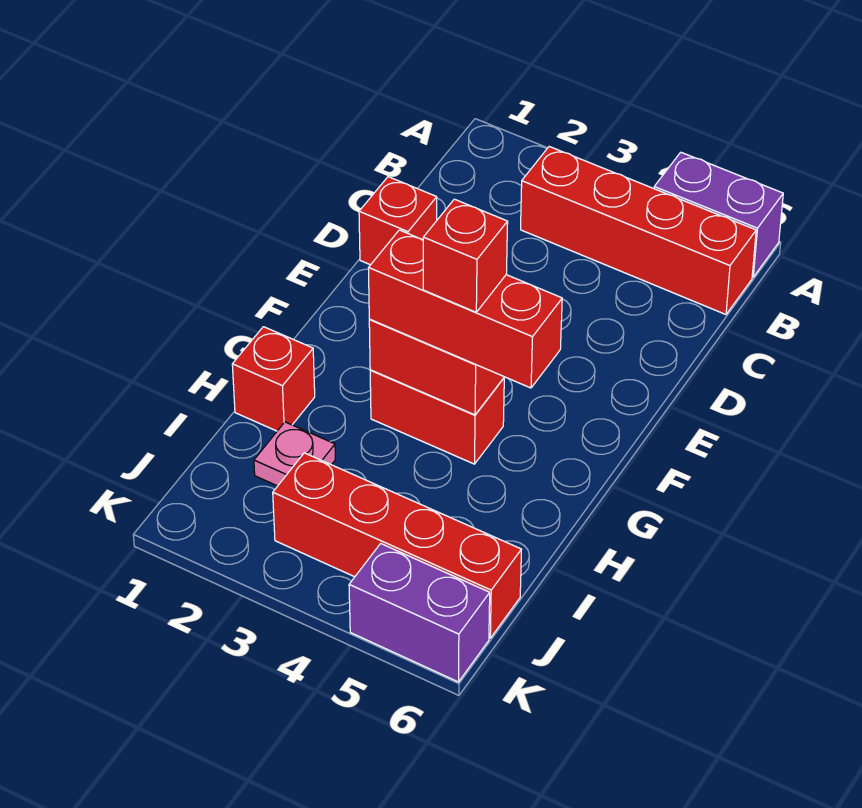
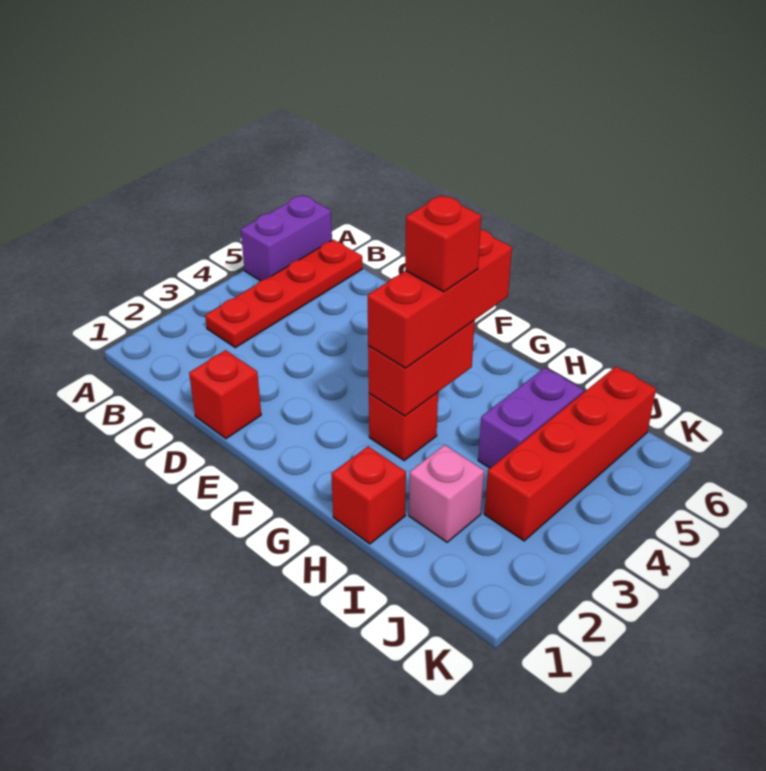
red 1x4 brick [521,147,756,314] -> red 1x4 plate [205,240,362,348]
red 1x2 brick [370,370,504,464] -> red 1x1 brick [369,392,438,461]
pink 1x1 plate [254,422,335,486] -> pink 1x1 brick [409,445,484,542]
purple 1x2 brick [349,544,490,682] -> purple 1x2 brick moved to [478,368,584,468]

